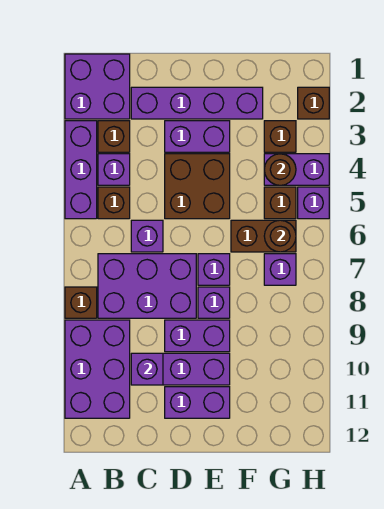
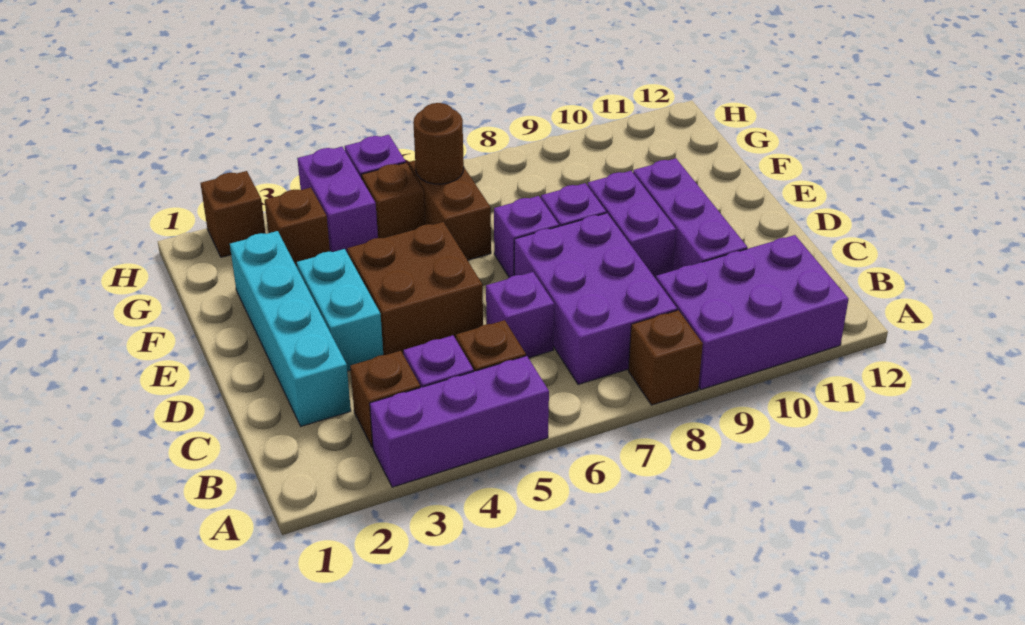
purple 2x2 brick [65,54,130,119] -> none
purple 1x4 brick [131,87,263,119] -> cyan 1x4 brick [230,231,351,426]
purple 1x1 brick [131,353,163,385] -> none
purple 1x2 brick [165,121,230,152] -> cyan 1x2 brick [297,249,383,371]
purple 1x2 brick [165,387,230,418] -> none
brown 1x1 round brick [264,154,296,185] -> none
purple 1x1 brick [264,254,296,285] -> none

